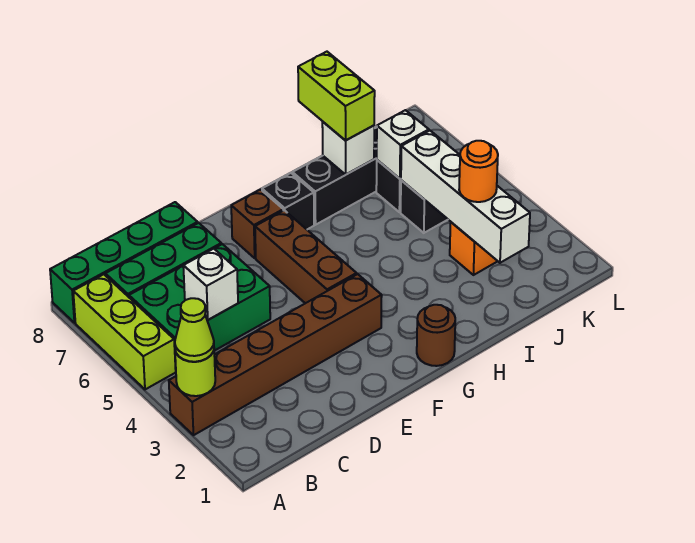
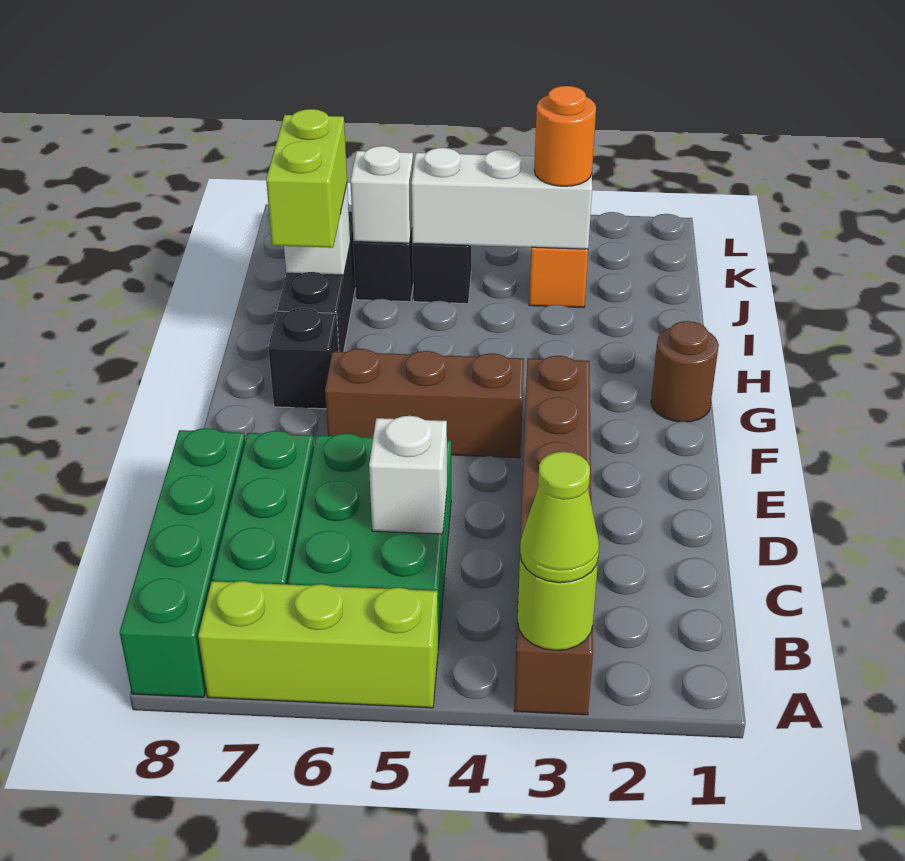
brown 1x1 brick [231,189,283,258] -> none
lime 1x2 brick [298,52,375,141] -> lime 1x2 brick turned to [266,109,347,248]
white 1x4 brick [401,131,530,263] -> white 1x3 brick [411,148,592,249]

